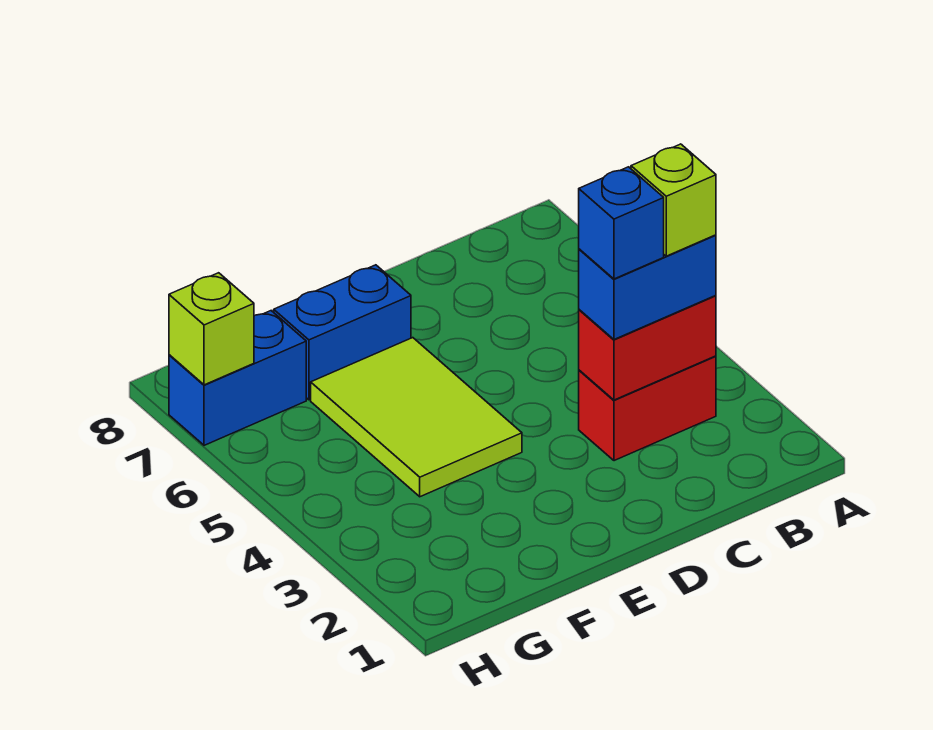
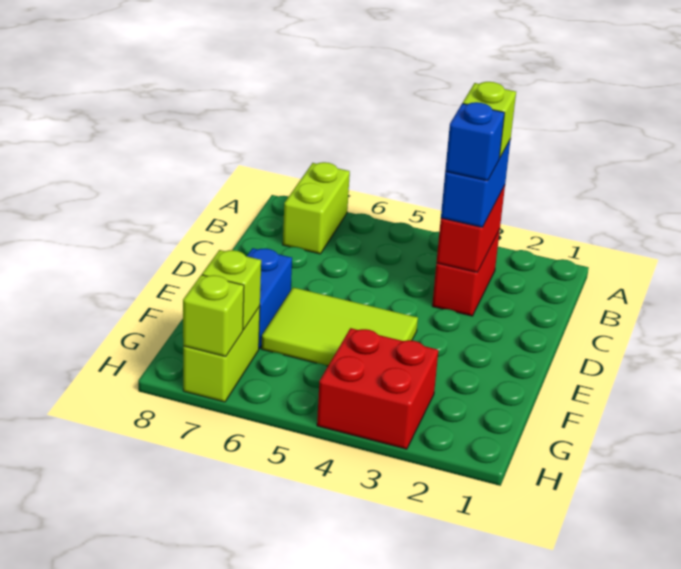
none -> lime 1x2 brick [283,162,350,254]
none -> red 2x2 brick [317,328,438,449]
blue 1x2 brick [169,311,306,445] -> lime 1x2 brick [183,306,260,402]
none -> lime 1x1 brick [202,250,261,330]

